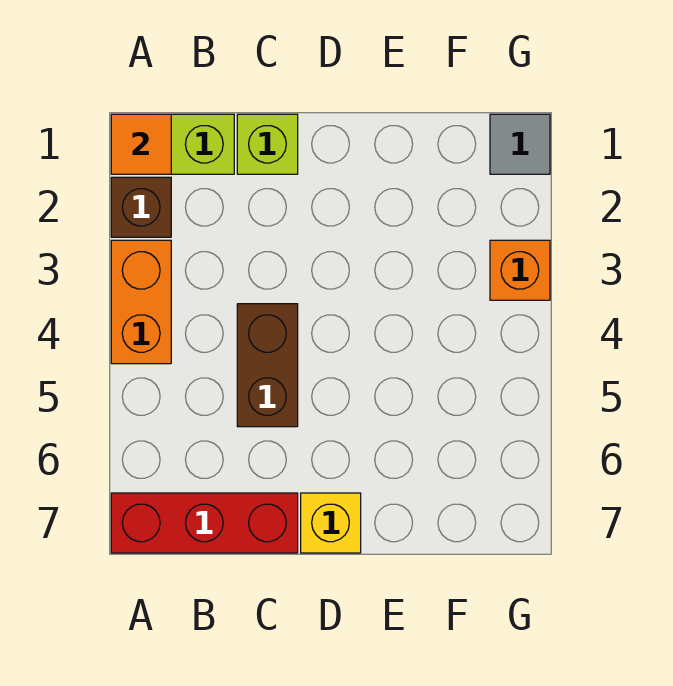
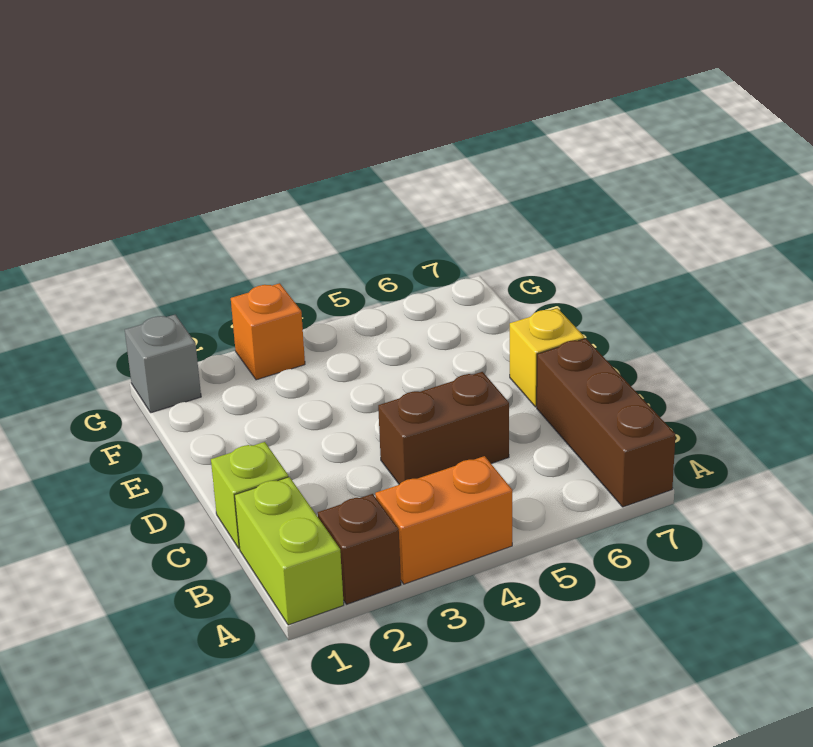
orange 1x1 tile [111,114,171,174] -> none
red 1x3 brick [111,493,298,553] -> brown 1x3 brick [537,338,675,507]
grey 1x1 tile [490,114,550,174] -> grey 1x1 brick [125,315,201,413]

